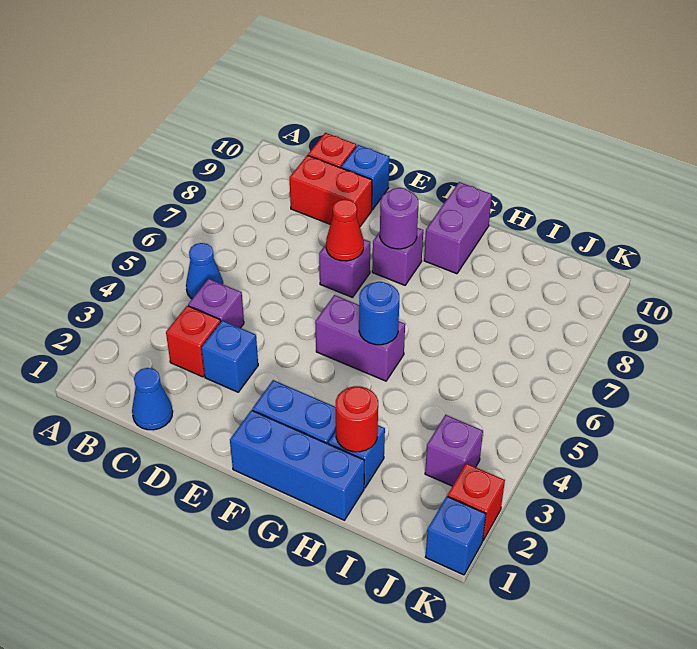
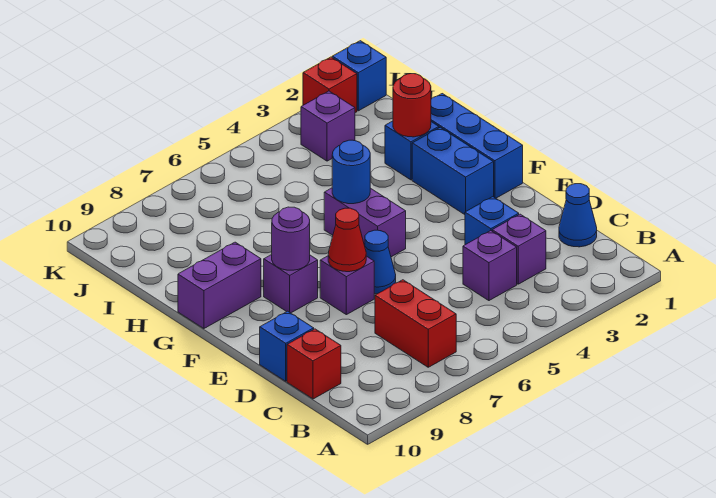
blue 1x1 cone [186,243,223,299] -> blue 1x1 cone moved to [365,230,396,294]
red 1x1 brick [166,306,221,377] -> purple 1x1 brick [492,214,546,284]
red 1x2 brick [290,155,372,226] -> red 1x2 brick moved to [375,280,456,367]

